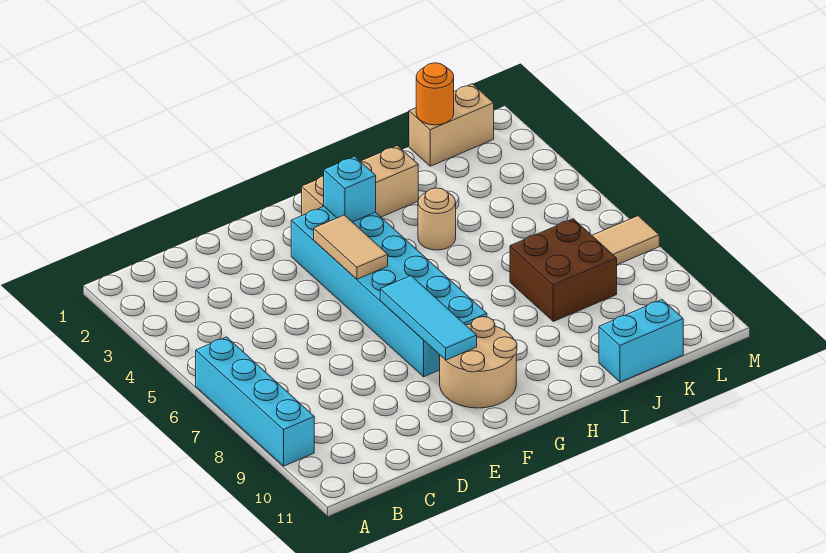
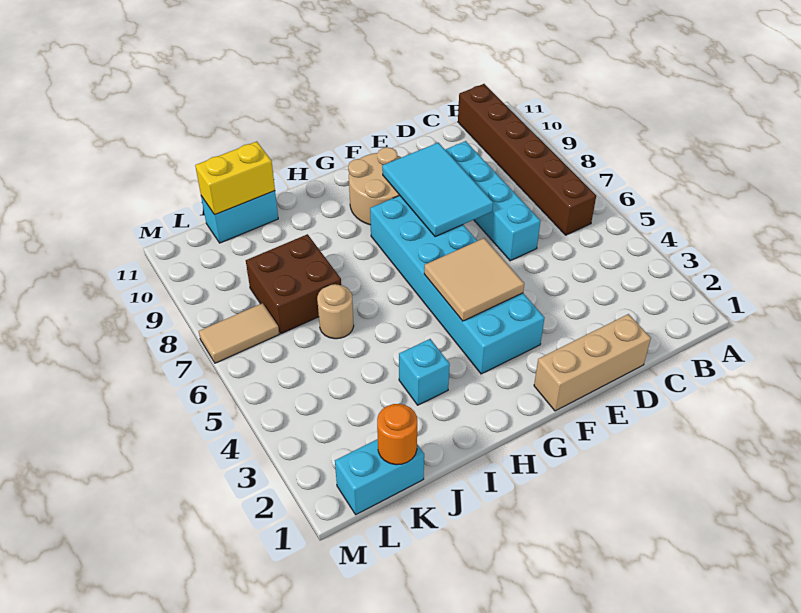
cyan 1x4 brick [196,337,314,466] -> cyan 1x4 brick moved to [445,141,541,261]
none -> brown 1x6 brick [458,84,596,235]
tan 1x2 tile [314,215,388,279] -> tan 2x2 tile [424,238,524,321]
cyan 1x3 tile [380,276,477,360] -> cyan 2x3 tile [382,143,493,237]
tan 1x3 brick [301,146,418,217] -> tan 1x3 brick moved to [534,314,651,411]
cyan 1x1 brick [324,156,376,222] -> cyan 1x1 brick moved to [399,339,450,405]
tan 1x1 round brick [418,188,456,250] -> tan 1x1 round brick moved to [317,284,354,339]
none -> yellow 1x2 brick [195,141,275,215]
tan 1x2 brick [409,84,494,166] -> cyan 1x2 brick [335,439,424,515]

